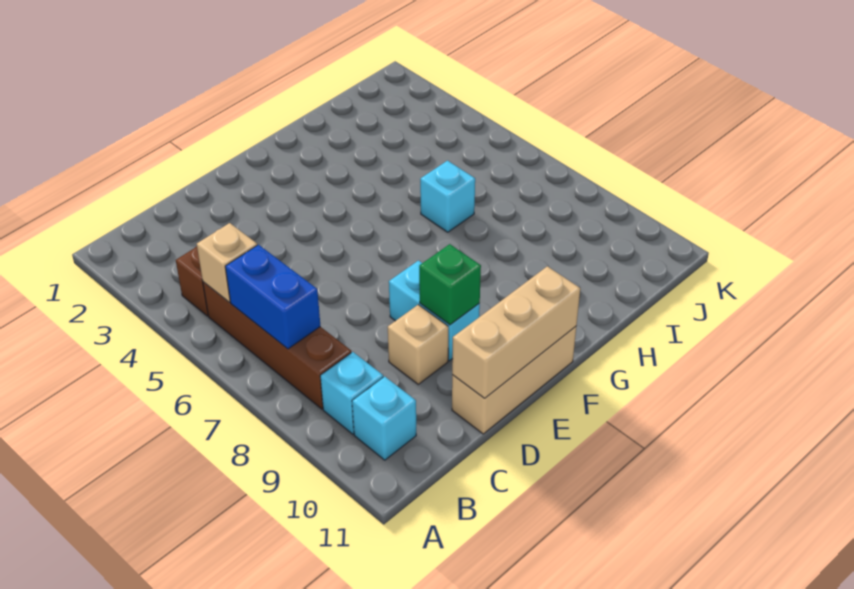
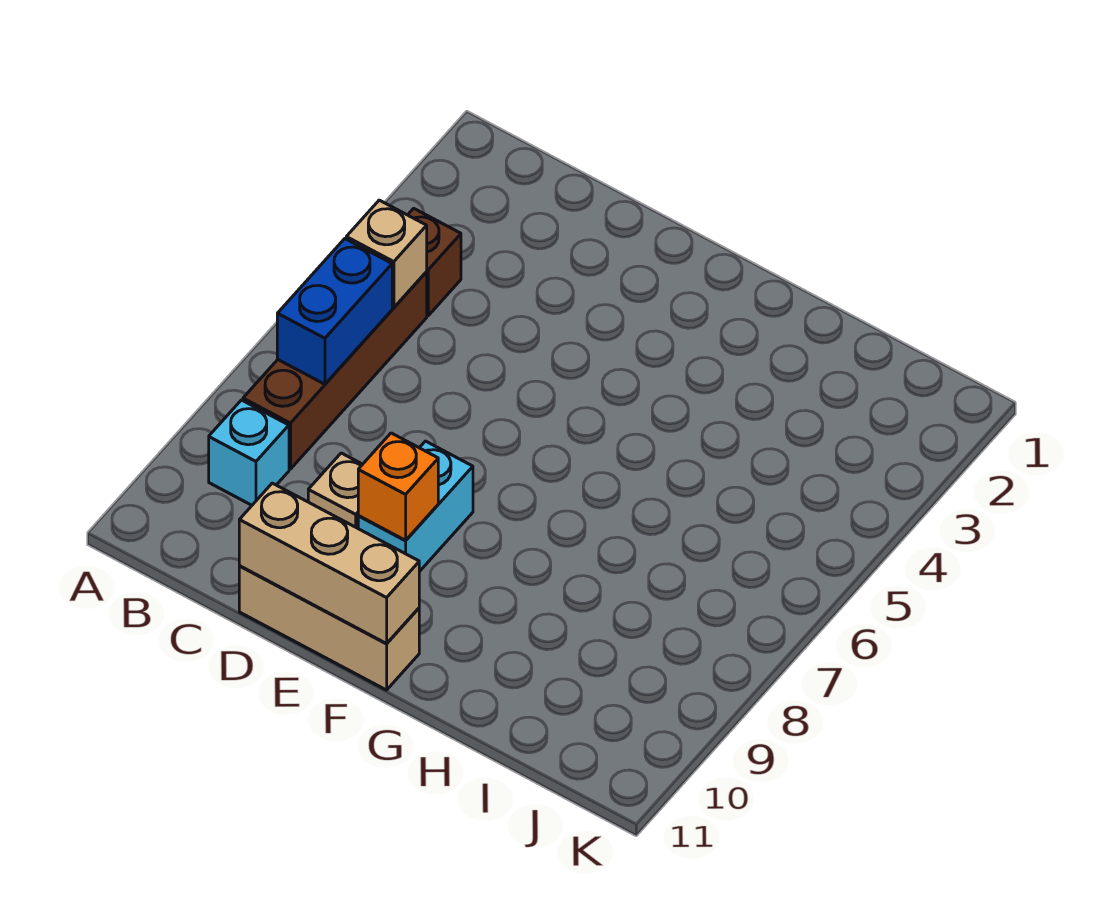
cyan 1x1 brick [352,376,416,460] -> none
green 1x1 brick [419,244,481,325] -> orange 1x1 brick [358,433,438,540]
cyan 1x1 brick [420,161,475,232] -> none

